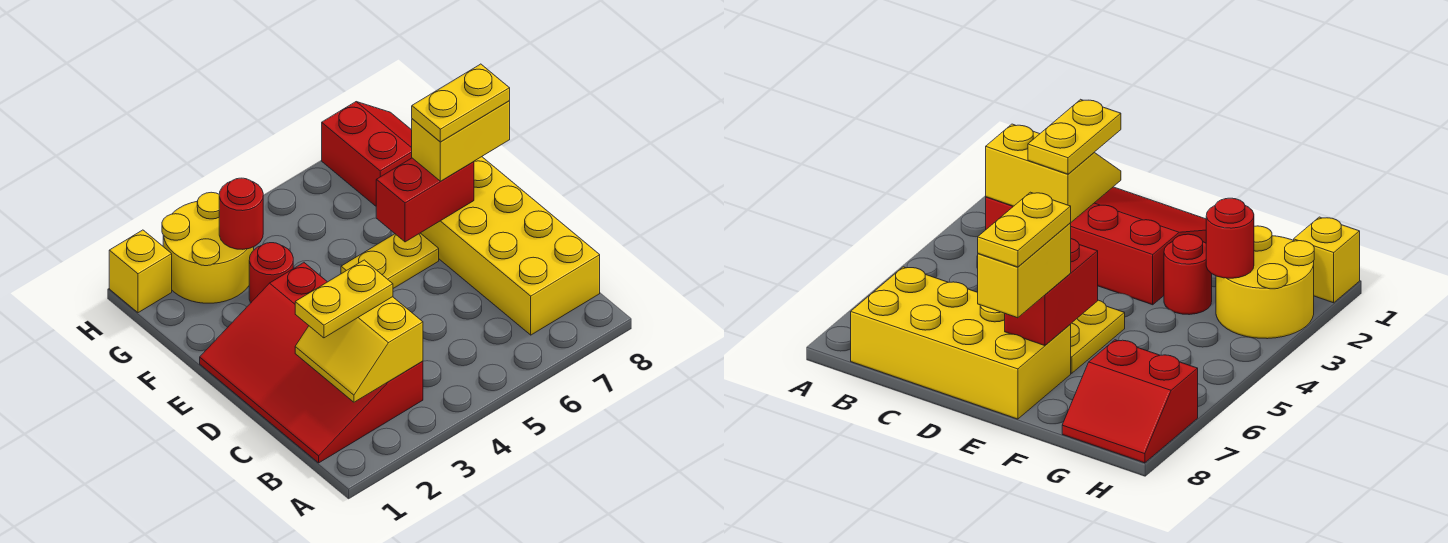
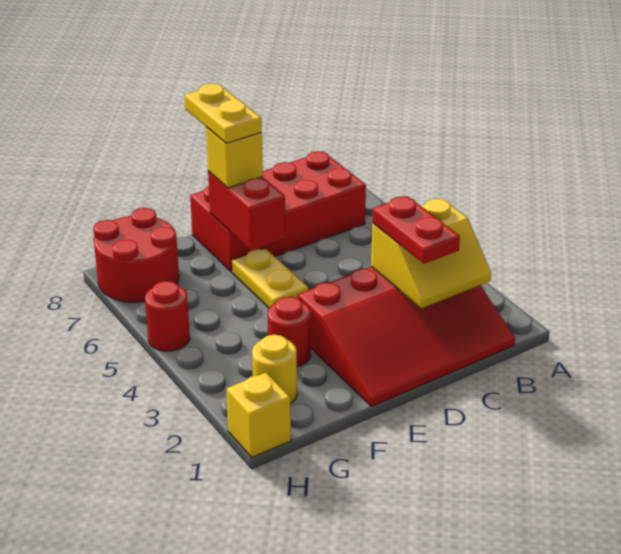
yellow 2x4 brick [421,157,600,335] -> red 2x4 brick [190,151,366,272]
yellow 1x2 plate [295,260,393,338] -> red 1x2 plate [372,196,460,264]
yellow 1x2 brick [412,101,510,181] -> yellow 1x1 brick [206,127,263,188]
yellow 2x2 round brick [162,192,254,303] -> yellow 1x1 round brick [252,335,297,404]
red 1x1 round brick [219,178,263,249] -> red 1x1 round brick moved to [145,281,190,351]
red 2x2 slope [322,102,412,206] -> red 2x2 round brick [93,208,179,302]

